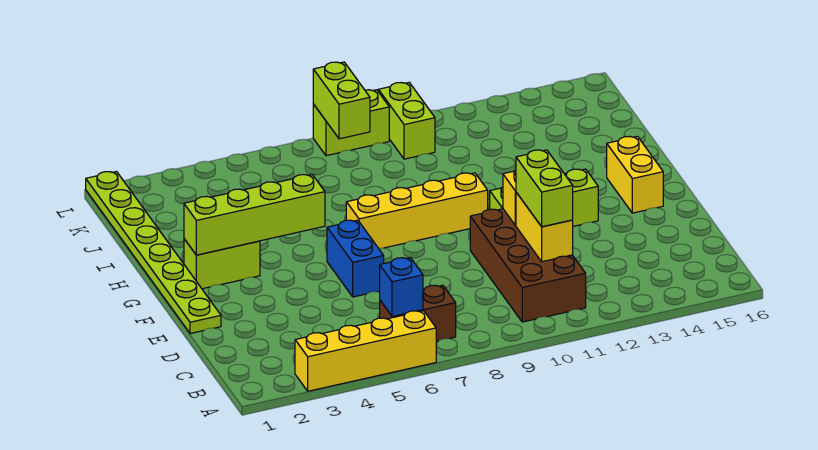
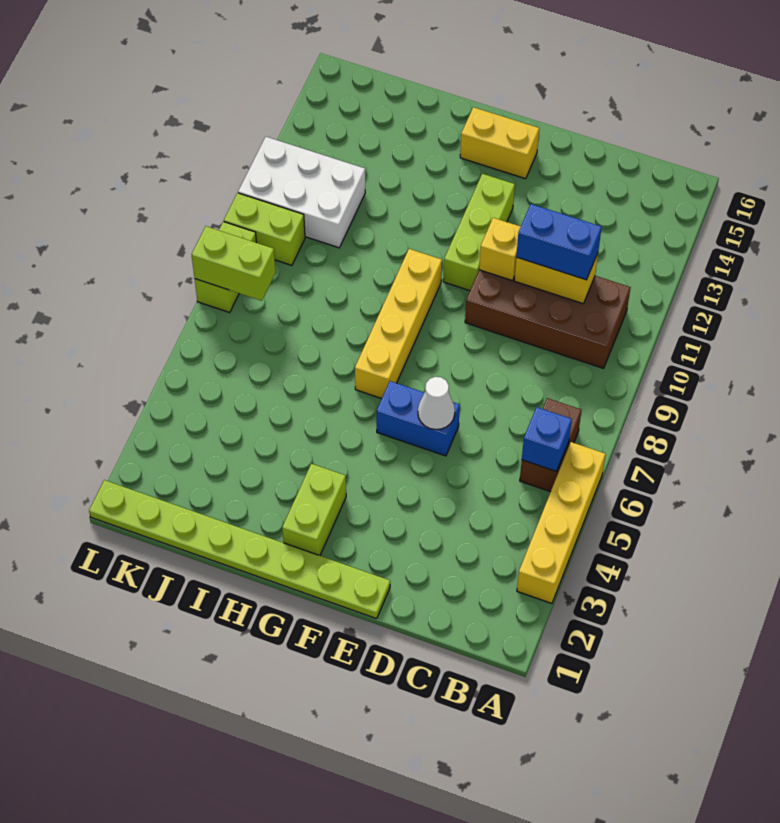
lime 1x2 brick [516,150,573,227] -> blue 1x2 brick [516,204,602,280]
none -> white 1x1 cone [418,377,455,430]
lime 1x4 brick [184,175,325,255] -> none
none -> white 2x3 brick [238,137,365,248]

